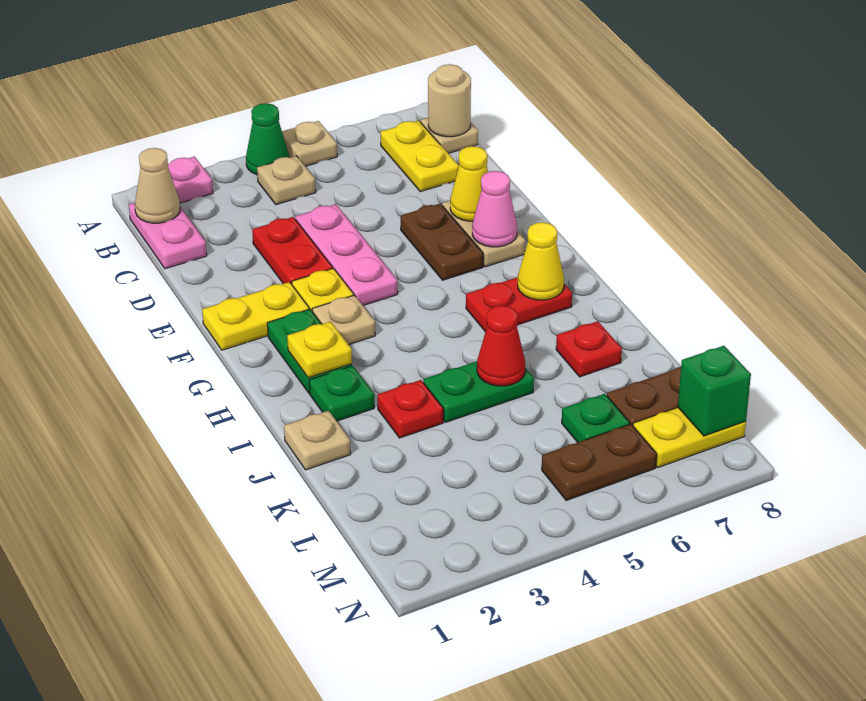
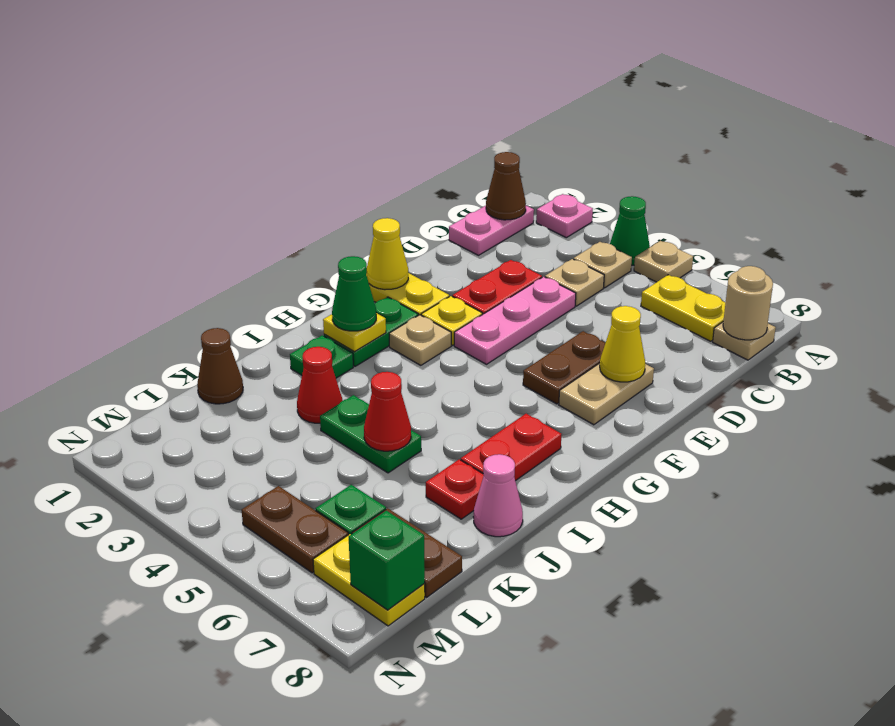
tan 1x1 cone [135,148,180,223] -> brown 1x1 cone [486,152,526,220]
yellow 1x2 plate [380,120,459,192] -> yellow 1x2 plate turned to [641,275,725,341]
pink 1x1 cone [472,171,517,247] -> pink 1x1 cone moved to [473,454,523,537]
none -> green 1x1 cone [332,256,376,331]
red 1x2 plate [466,277,572,332] -> red 1x2 plate turned to [461,414,561,481]
yellow 1x1 cone [518,222,564,300] -> yellow 1x1 cone moved to [367,218,408,290]
tan 1x1 plate [284,411,351,470] -> tan 1x1 plate moved to [545,259,604,306]
red 1x1 plate [377,380,443,438] -> red 1x1 cone [297,347,342,423]
none -> brown 1x1 cone [197,328,243,404]

